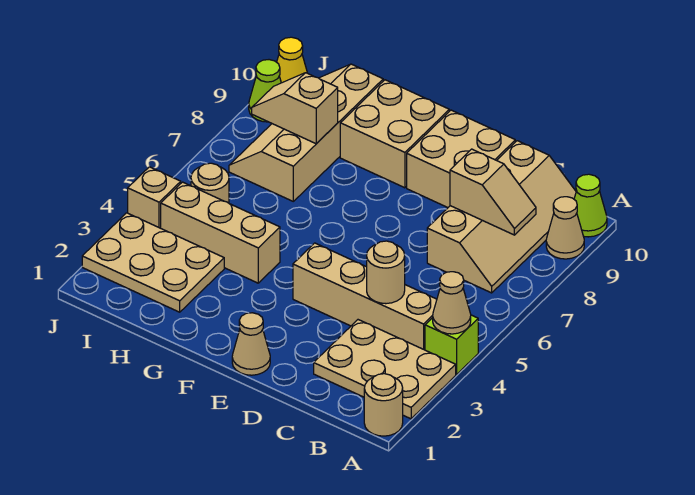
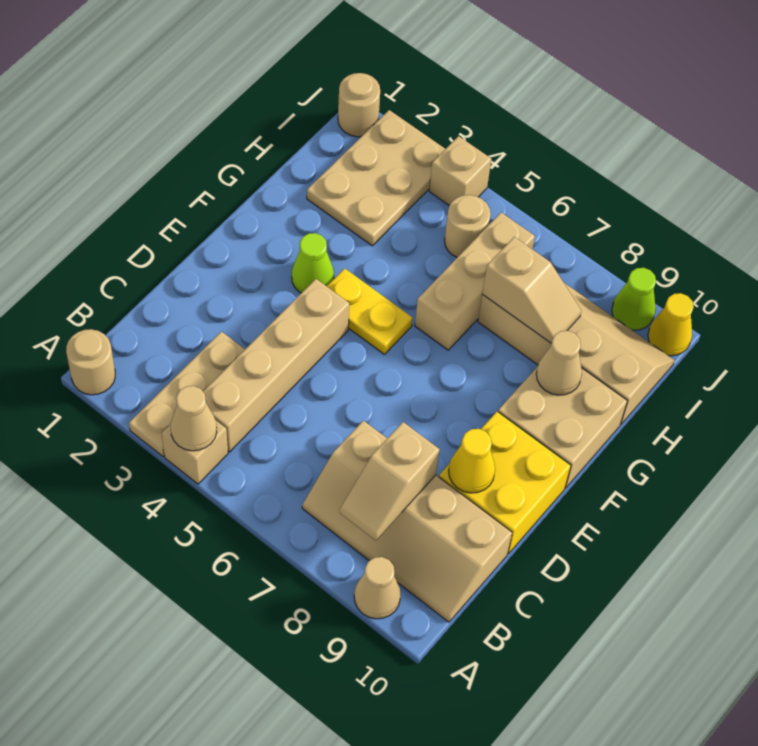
tan 2x3 plate [314,320,456,419] -> tan 1x3 plate [129,332,245,456]
lime 1x1 brick [425,315,478,375] -> tan 1x1 brick [162,421,228,484]
lime 1x1 cone [574,174,607,237] -> lime 1x1 cone moved to [292,233,334,293]
tan 1x1 round brick [367,241,405,304] -> tan 1x1 round brick moved to [338,73,380,137]
tan 2x2 brick [407,110,515,207] -> yellow 2x2 brick [439,411,571,554]
none -> yellow 1x1 cone [449,429,495,493]
tan 1x1 cone [232,313,270,375] -> tan 1x1 cone moved to [536,331,582,395]
none -> yellow 1x2 plate [327,268,413,355]
tan 1x3 brick [161,182,280,283] -> tan 1x3 brick moved to [415,213,535,350]
tan 1x2 slope [252,73,338,144] -> tan 1x2 slope turned to [482,237,581,343]

